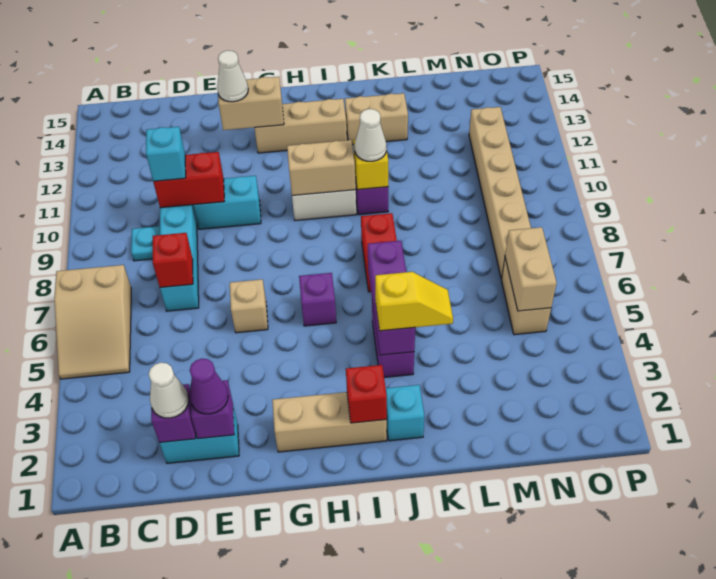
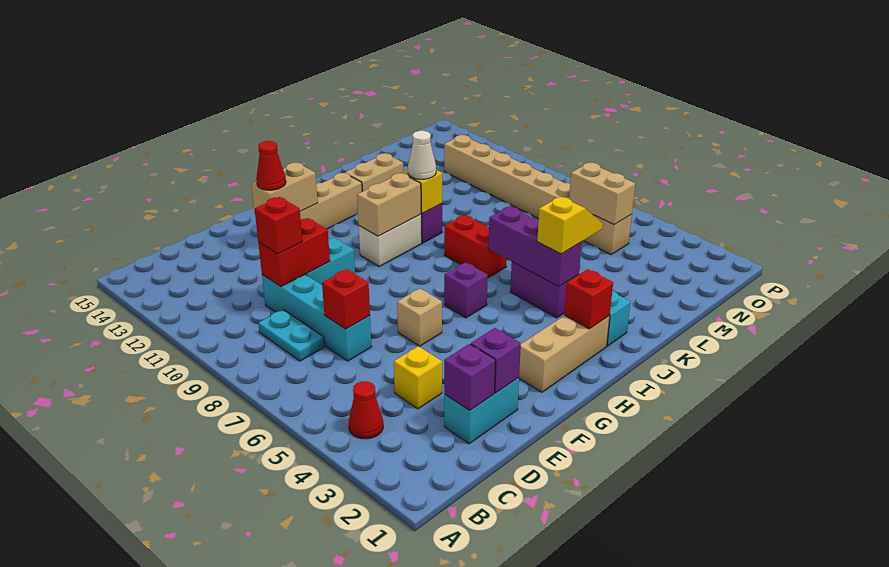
tan 2x3 slope [54,265,131,379] -> none
none -> red 1x1 cone [349,381,383,439]
cyan 1x1 plate [131,226,160,261] -> cyan 1x2 plate [258,310,325,361]
white 1x1 cone [149,363,189,418] -> none
none -> yellow 1x1 brick [394,346,442,409]
cyan 1x1 brick [146,127,186,182] -> red 1x1 brick [255,197,302,254]
purple 1x1 cone [190,359,228,414] -> none
white 1x1 cone [217,50,248,102] -> red 1x1 cone [256,141,286,190]

